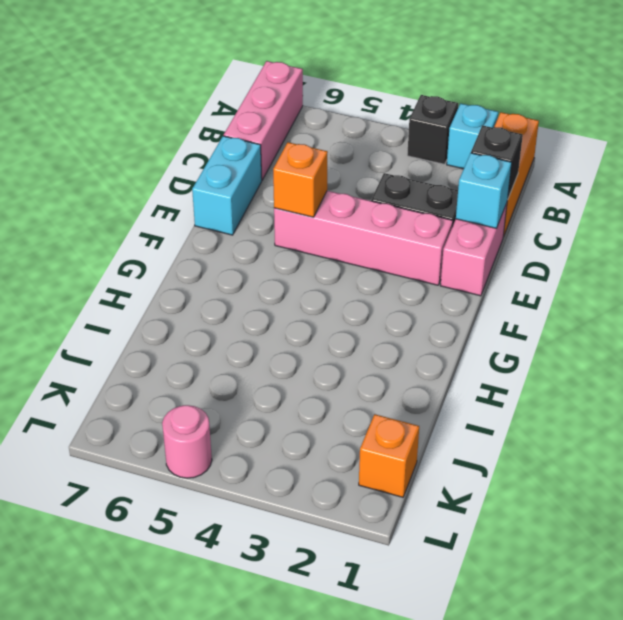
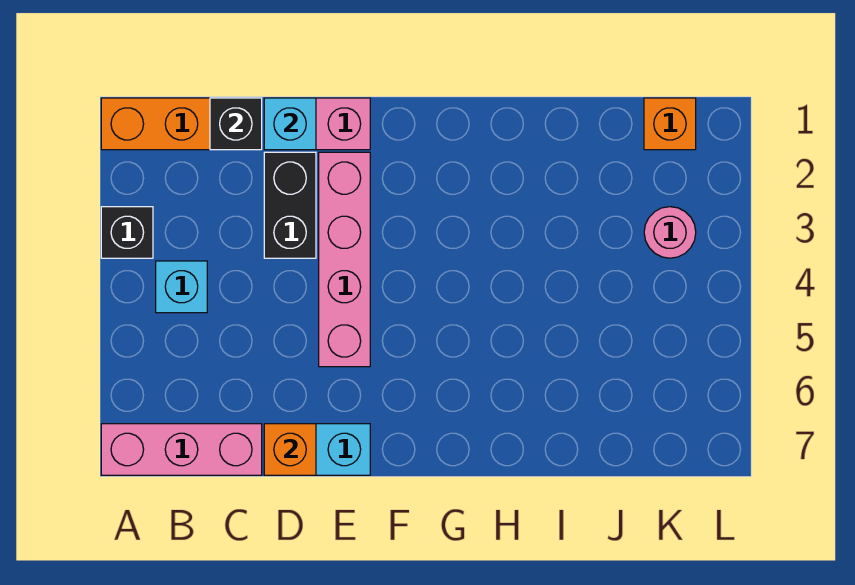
cyan 1x1 brick [447,103,498,169] -> cyan 1x1 brick moved to [156,261,207,313]
orange 1x1 brick [273,142,328,217] -> orange 1x1 brick moved to [264,424,316,475]
pink 1x1 round brick [162,405,212,478] -> pink 1x1 round brick moved to [644,207,696,258]

